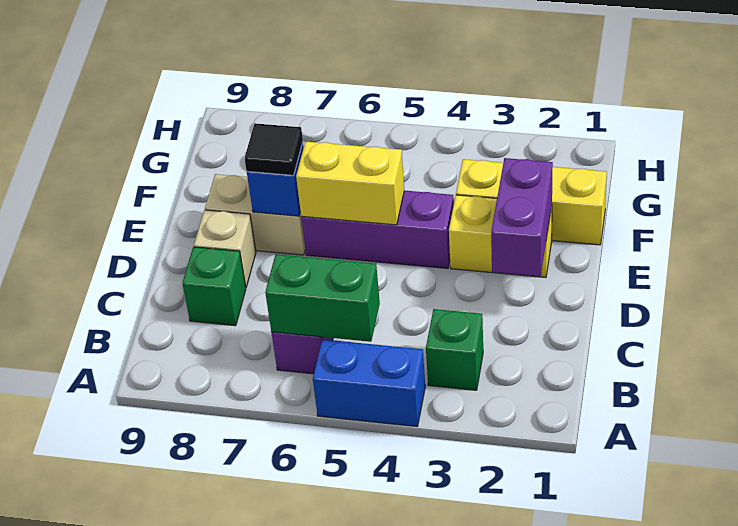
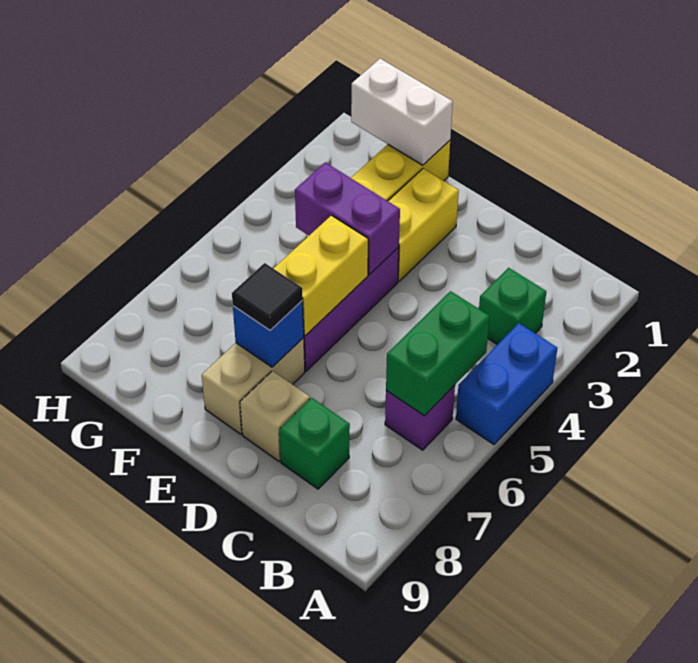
purple 1x2 brick [491,158,553,277] -> purple 1x2 brick moved to [295,162,400,275]
none -> white 1x2 brick [351,59,453,165]

